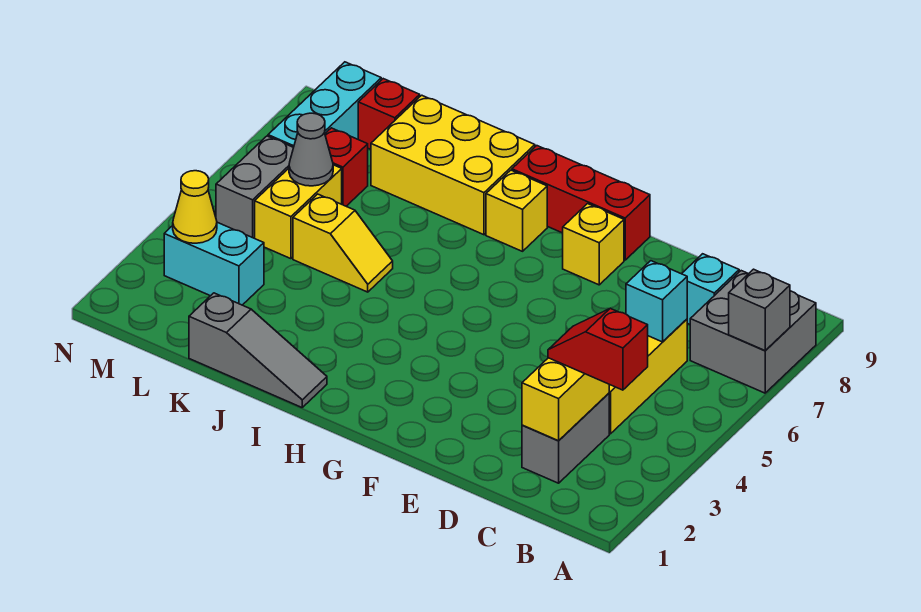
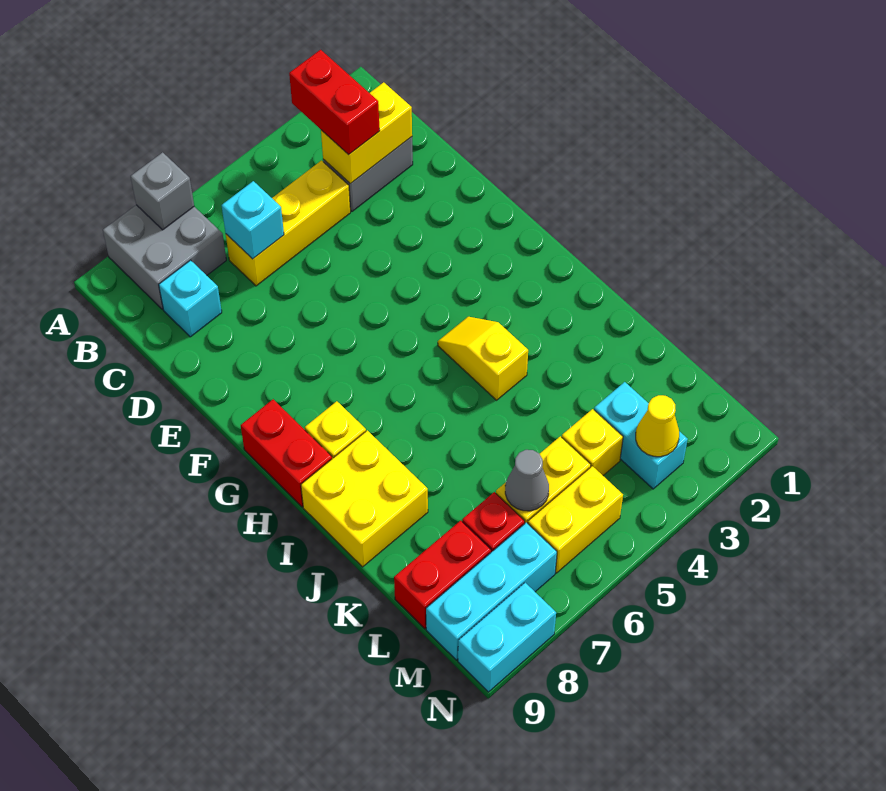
red 1x2 slope [548,308,648,390] -> red 1x2 brick [289,50,380,155]
yellow 1x1 brick [563,204,624,285] -> yellow 1x1 brick moved to [562,409,623,475]
red 1x3 brick [512,146,650,260] -> red 1x2 brick [241,399,332,507]
grey 1x3 slope [189,293,327,407] -> none
yellow 2x3 brick [371,95,535,235] -> yellow 2x2 brick [301,430,428,567]
yellow 1x2 slope [293,194,393,292] -> yellow 1x2 slope moved to [438,317,528,400]
red 1x1 brick [358,79,420,149] -> red 1x2 brick [394,521,491,629]
grey 1x2 brick [216,136,294,238] -> yellow 1x2 brick [528,466,623,573]
none -> cyan 1x2 brick [458,583,556,692]

